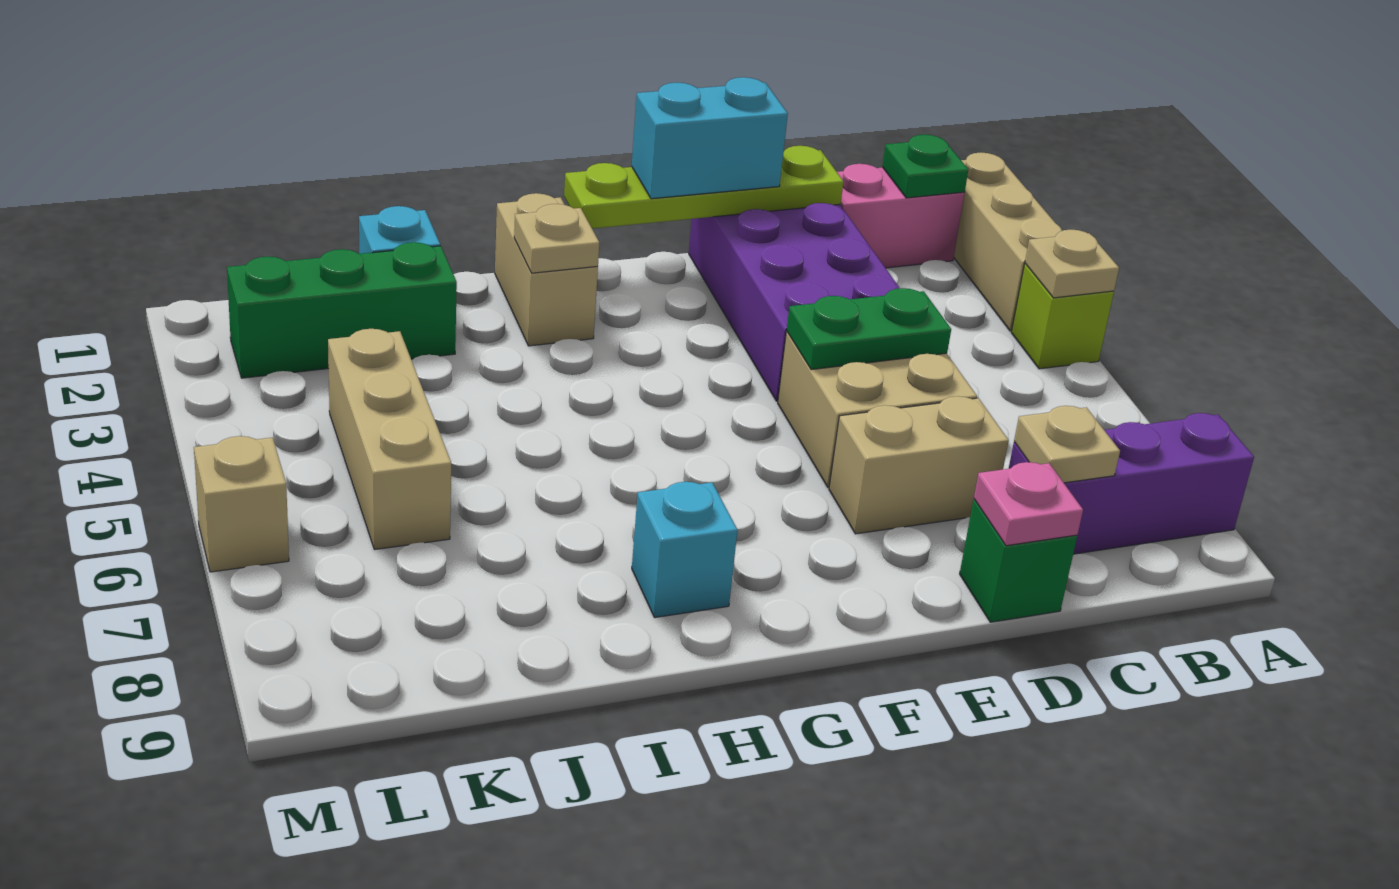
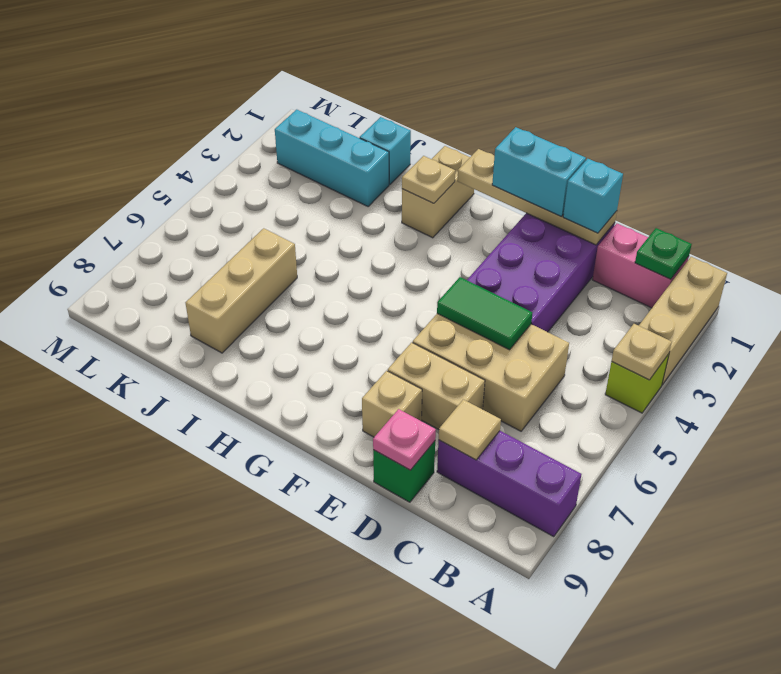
tan 1x1 plate [1014,406,1120,483] -> tan 1x1 tile [439,399,501,460]
lime 1x4 plate [564,146,844,229] -> tan 1x4 plate [457,149,617,245]
tan 2x2 brick [778,332,977,487] -> tan 2x3 brick [413,314,569,431]
green 1x2 plate [787,288,951,370] -> green 1x2 tile [437,277,532,350]
cyan 1x1 brick [632,482,738,618] -> cyan 1x1 brick moved to [563,159,623,233]
green 1x3 brick [227,242,457,378] -> cyan 1x3 brick [275,110,389,206]
tan 1x3 brick [328,329,451,550] -> tan 1x3 brick moved to [186,228,297,353]
tan 1x1 brick [194,436,289,572] -> tan 1x1 brick moved to [362,371,422,437]

